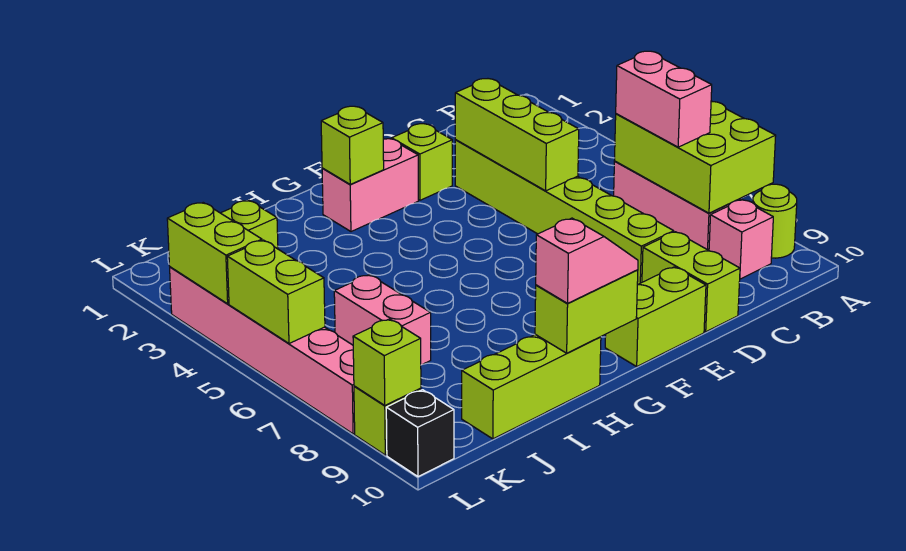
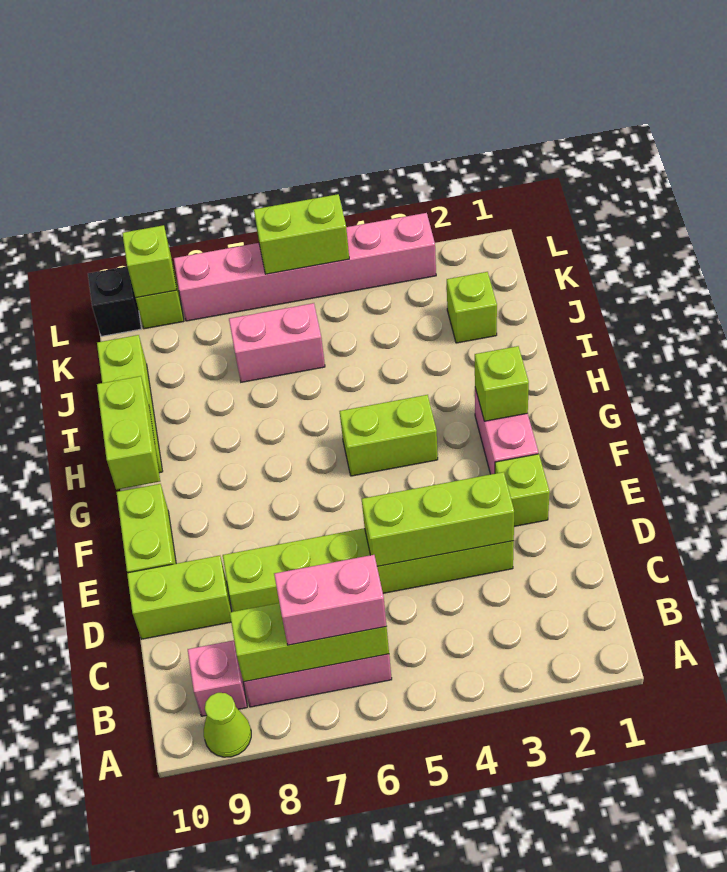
lime 2x3 brick [615,101,776,213] -> lime 1x3 brick [230,603,389,682]
lime 1x1 round brick [753,184,797,258] -> lime 1x1 cone [204,693,251,757]
pink 1x2 slope [536,218,638,303] -> none
lime 1x2 brick [167,203,262,304] -> lime 1x2 brick moved to [340,395,438,476]

